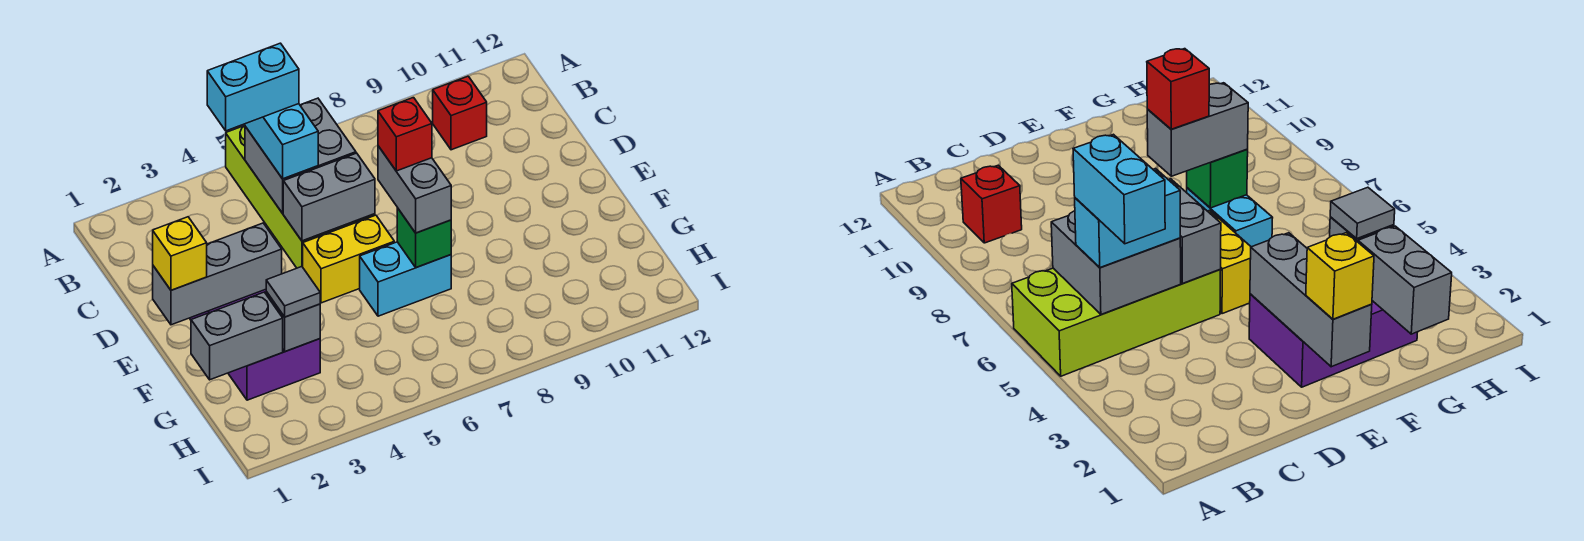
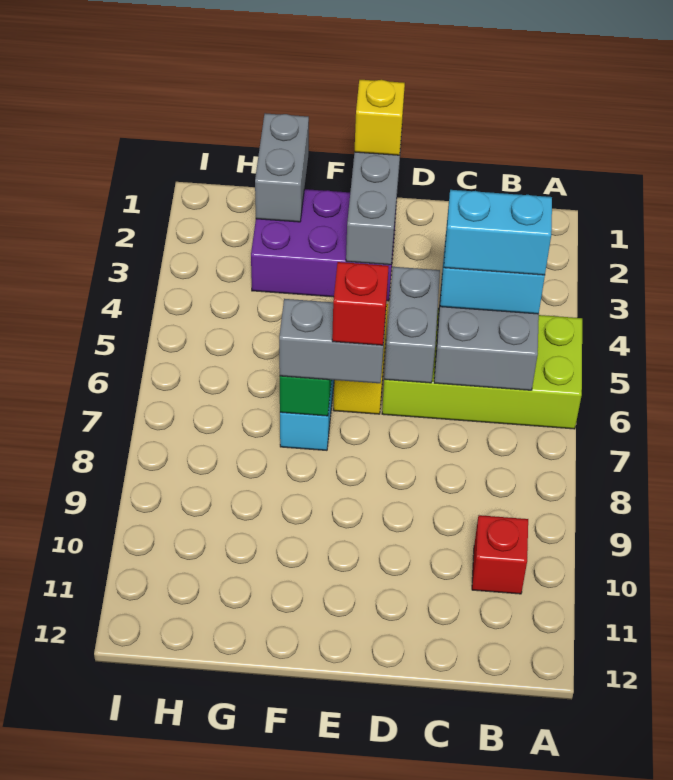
cyan 1x2 brick [207,43,299,131] -> cyan 1x2 brick turned to [444,190,552,275]
grey 1x1 brick [266,292,320,352] -> none
grey 1x1 tile [266,267,320,317] -> none

